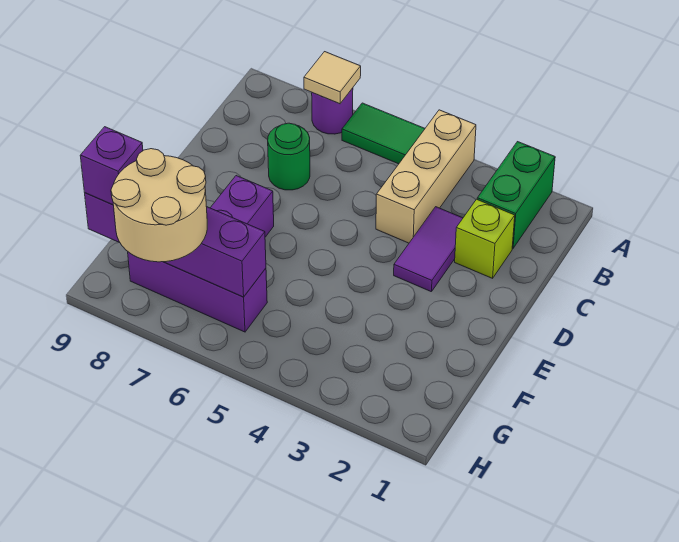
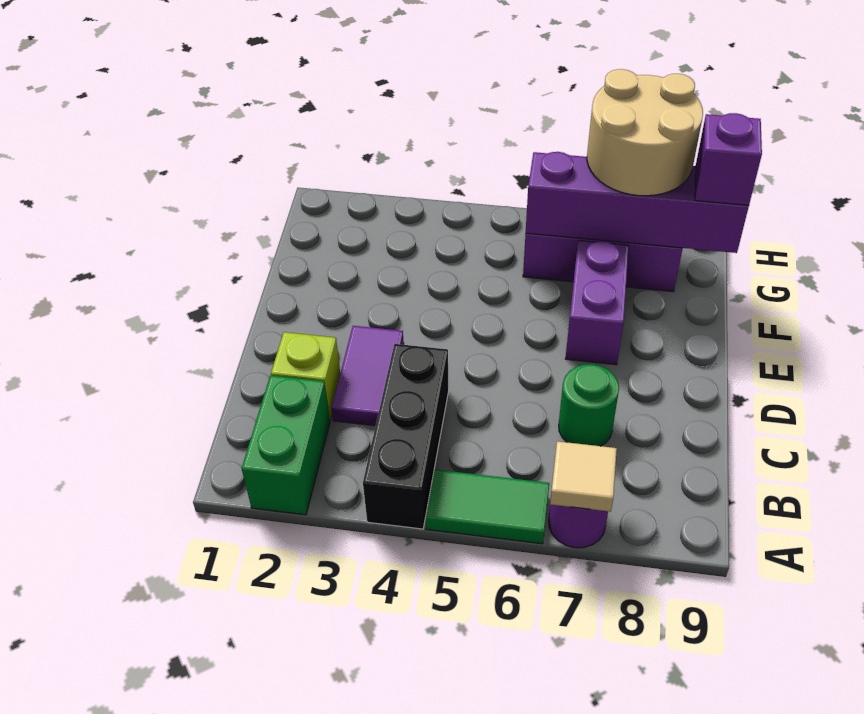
tan 1x3 brick [376,110,476,243] -> black 1x3 brick [363,344,449,529]

